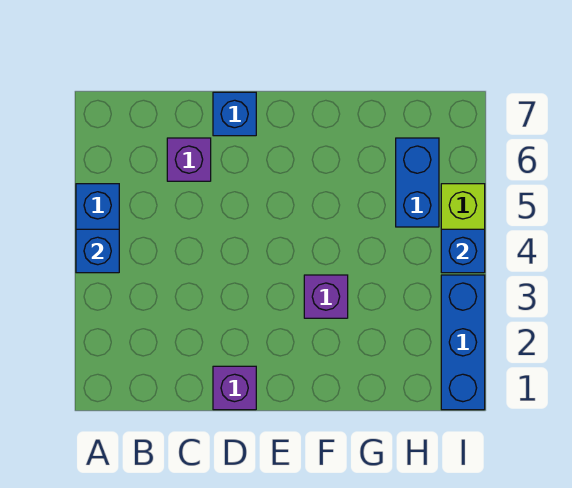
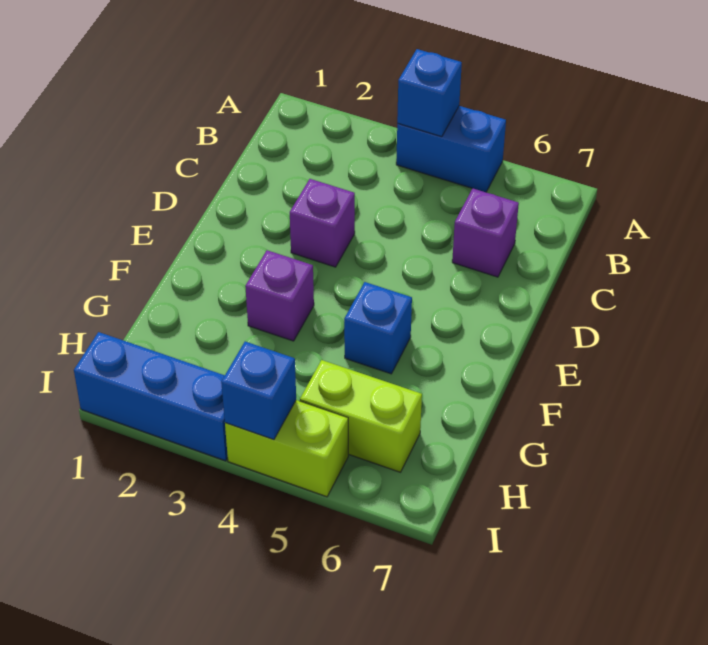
purple 1x1 brick [213,366,256,410] -> purple 1x1 brick moved to [290,179,355,267]
blue 1x1 brick [213,92,256,136] -> blue 1x1 brick moved to [344,282,412,374]
blue 1x2 brick [396,138,439,227] -> lime 1x2 brick [300,360,422,472]

